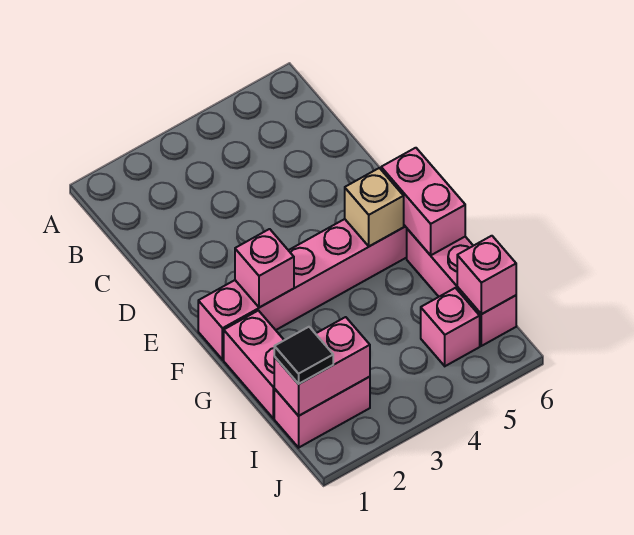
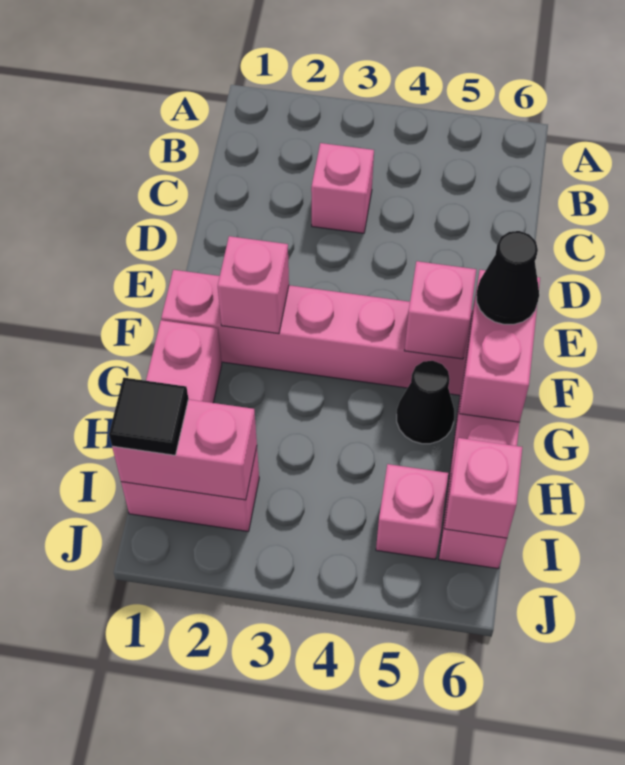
none -> pink 1x1 brick [311,143,374,233]
tan 1x1 brick [345,168,404,246] -> pink 1x1 brick [405,261,476,359]
none -> black 1x1 cone [476,231,539,324]
none -> black 1x1 cone [397,361,454,444]

